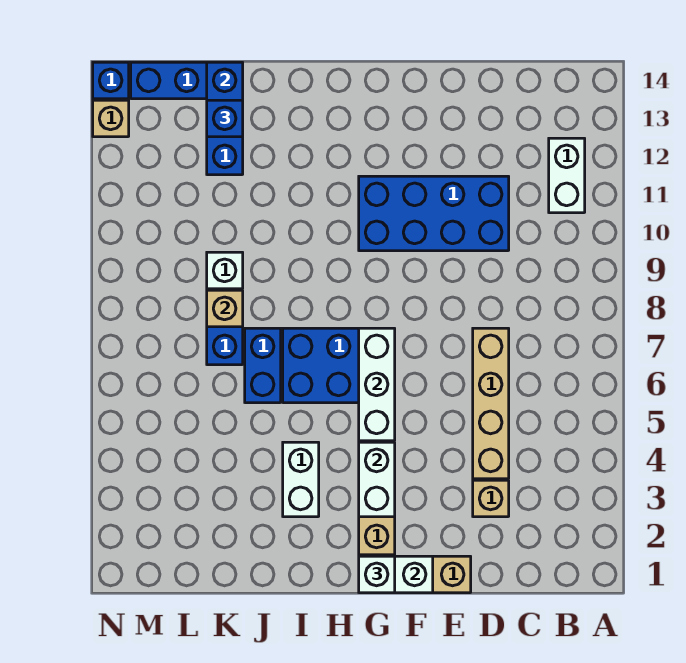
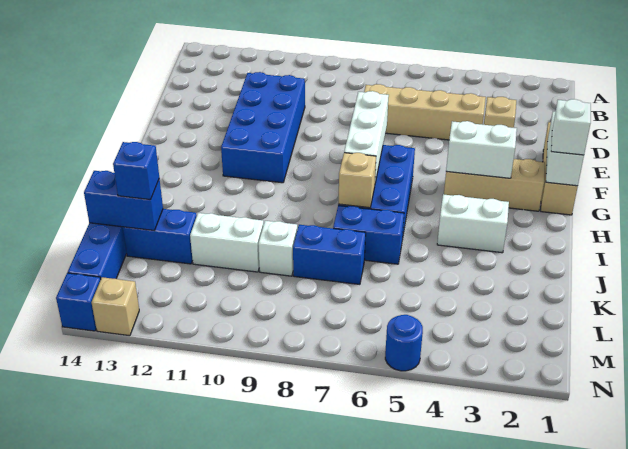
white 1x2 brick [549,138,585,213] -> white 1x2 brick moved to [190,213,264,272]
white 1x3 brick [359,328,395,441] -> white 1x3 brick turned to [344,91,389,183]
tan 1x1 brick [207,290,243,327] -> tan 1x1 brick moved to [338,153,376,208]
none -> blue 1x1 round brick [385,315,423,371]

